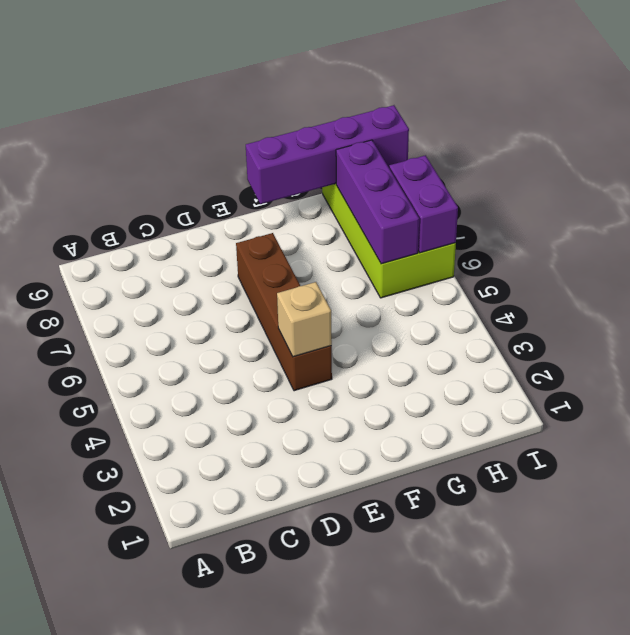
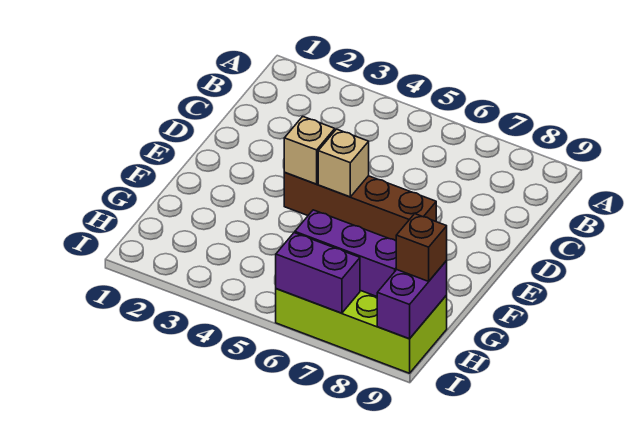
none -> tan 1x1 brick [318,129,369,197]
purple 1x4 brick [246,105,409,204] -> purple 1x2 brick [377,261,447,339]
none -> brown 1x1 brick [396,214,447,281]

